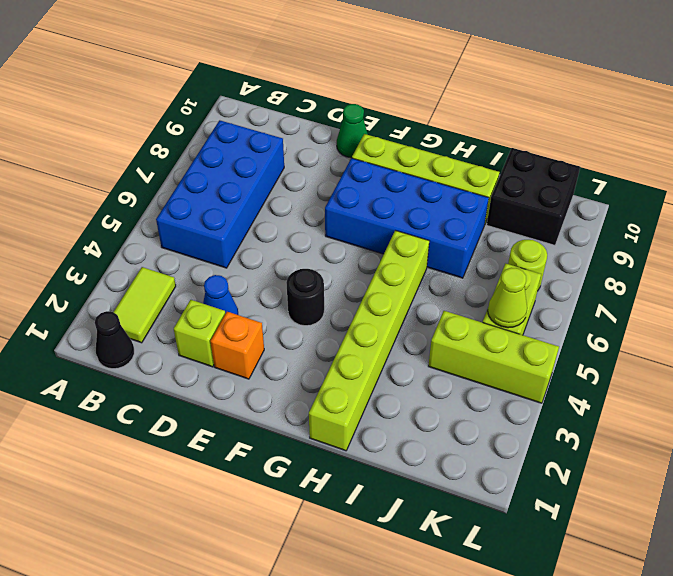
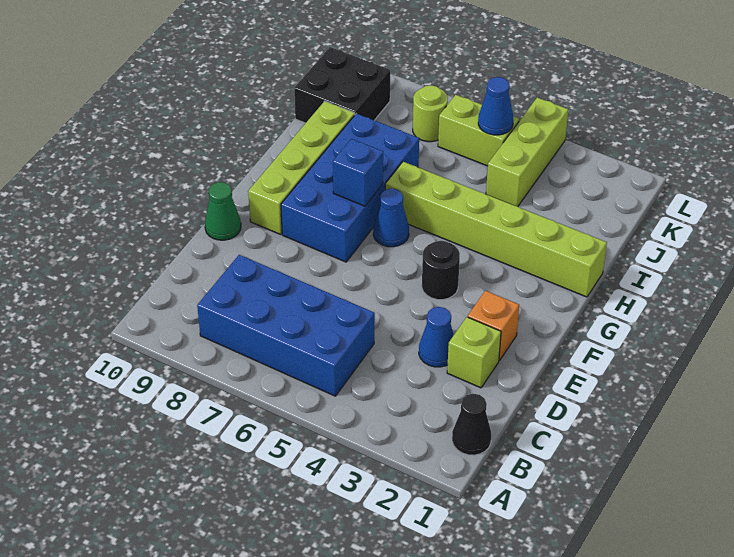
lime 1x2 tile [114,267,176,343] -> none
none -> blue 1x1 cone [373,189,409,247]
none -> blue 1x1 brick [333,139,383,206]
lime 1x1 cone [488,268,527,328] -> blue 1x1 cone [478,77,513,135]

